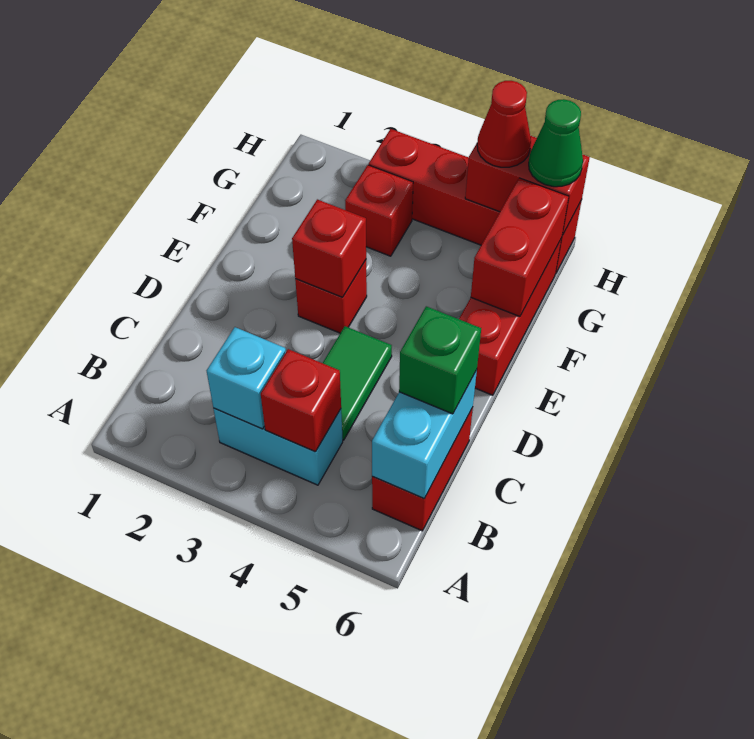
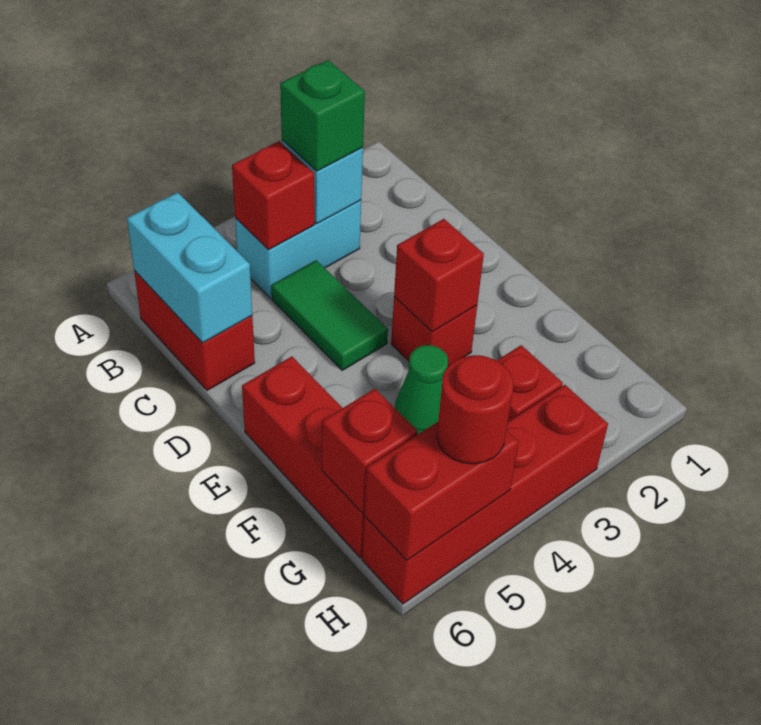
green 1x1 brick [399,306,481,414] -> green 1x1 brick moved to [280,60,365,171]
red 1x2 brick [471,178,569,317] -> red 1x1 brick [322,389,418,513]
red 1x1 cone [477,81,531,167] -> red 1x1 round brick [437,355,513,464]
green 1x1 cone [529,99,583,187] -> green 1x1 cone moved to [395,345,448,435]

